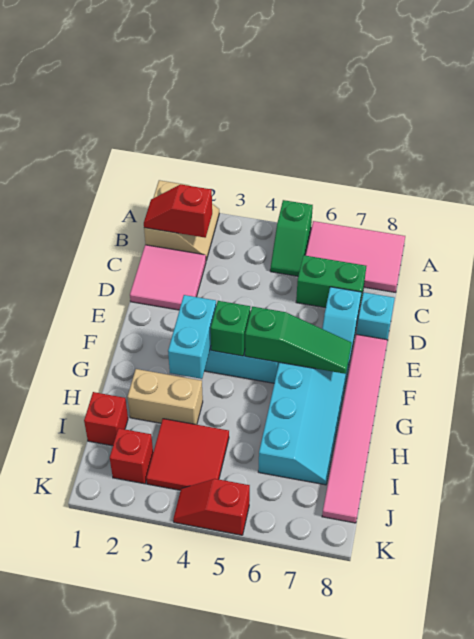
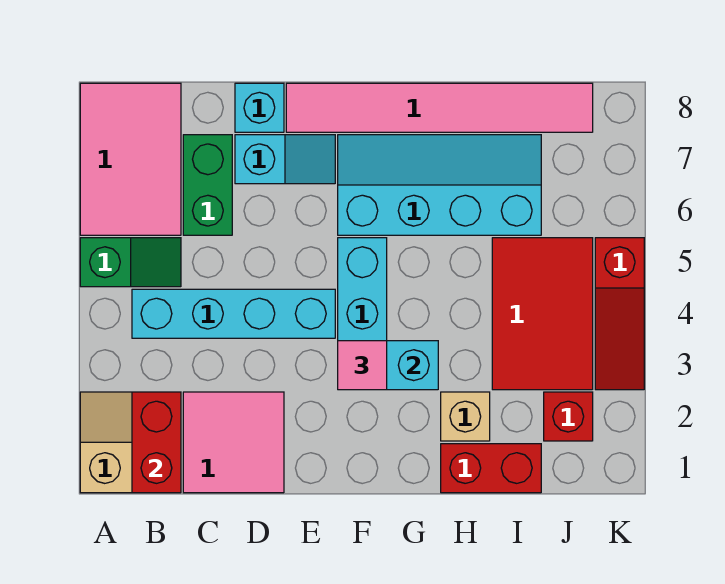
red 1x2 slope [144,184,212,238] -> red 1x2 brick [132,392,181,493]
none -> cyan 1x4 brick [132,289,335,338]
none -> pink 1x1 tile [338,341,387,390]
green 1x1 brick [211,301,250,356] -> none
green 1x3 slope [245,307,352,374] -> none
tan 1x2 brick [128,369,203,425] -> tan 1x1 brick [441,392,490,441]
red 1x1 brick [84,392,128,446] -> red 1x2 brick [441,444,541,493]
red 2x2 tile [146,419,229,490] -> red 2x3 tile [492,238,593,390]
red 1x2 slope [173,479,250,535] -> red 1x3 slope [595,238,644,390]

